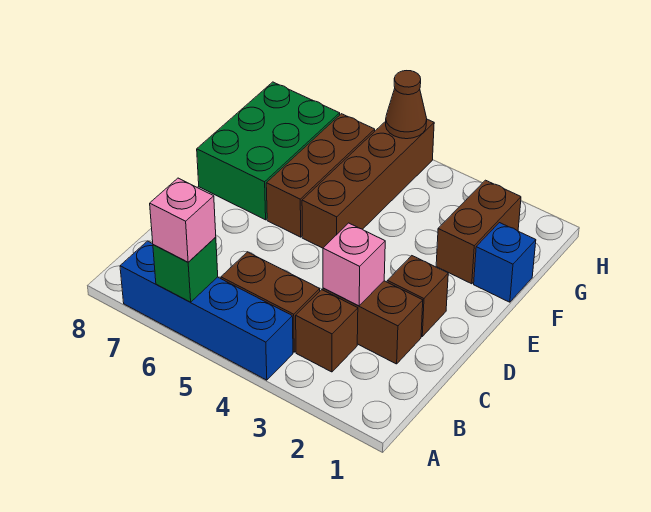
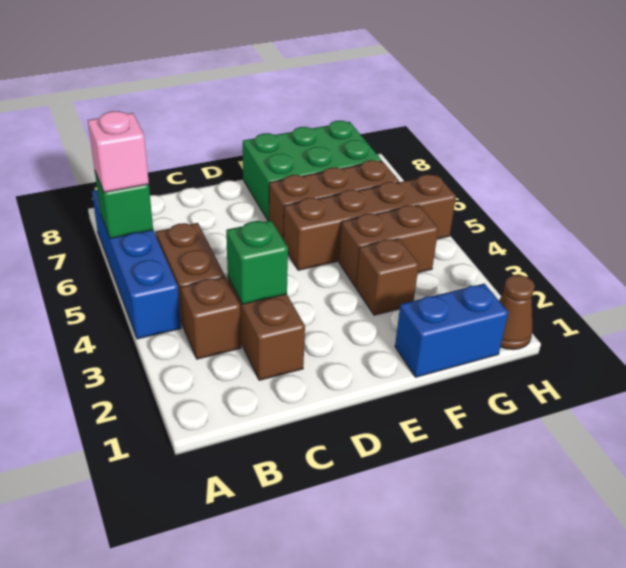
pink 1x1 brick [323,223,385,306] -> green 1x1 brick [226,221,288,304]
brown 1x1 brick [387,256,448,336] -> brown 1x1 brick moved to [356,238,419,315]
blue 1x1 brick [474,223,536,302] -> blue 1x2 brick [395,284,508,377]
brown 1x2 brick [436,180,521,284] -> brown 1x2 brick moved to [339,205,438,287]
brown 1x1 cone [386,71,427,139] -> brown 1x1 cone moved to [499,275,535,350]

